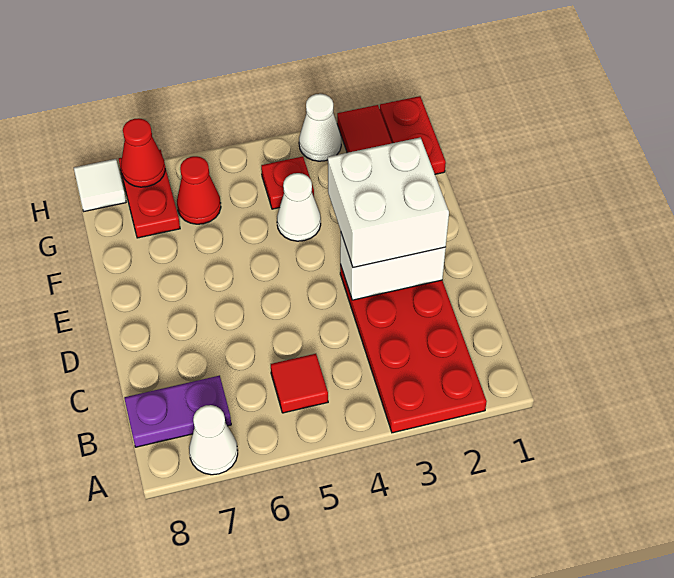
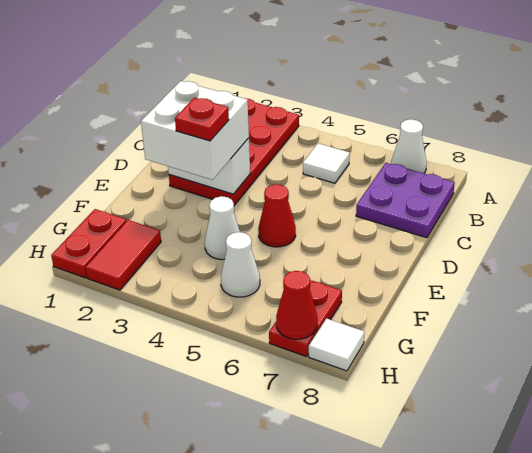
red 1x1 tile [271,354,328,413] -> white 1x1 tile [303,144,350,183]
purple 1x2 plate [124,376,231,447] -> purple 2x2 plate [356,163,455,238]
red 1x1 plate [261,156,314,209] -> red 1x1 plate moved to [175,98,229,141]
red 1x1 cone [177,156,221,224] -> red 1x1 cone moved to [258,184,296,247]
white 1x1 cone [299,94,341,161] -> white 1x1 cone moved to [221,232,260,297]

